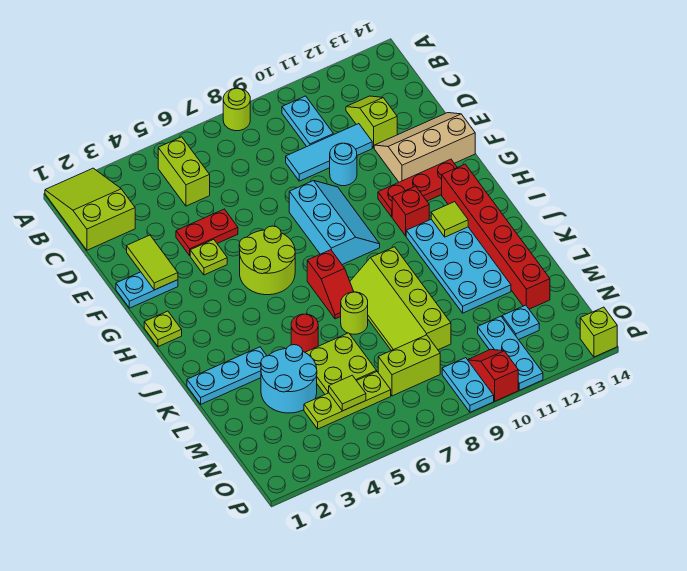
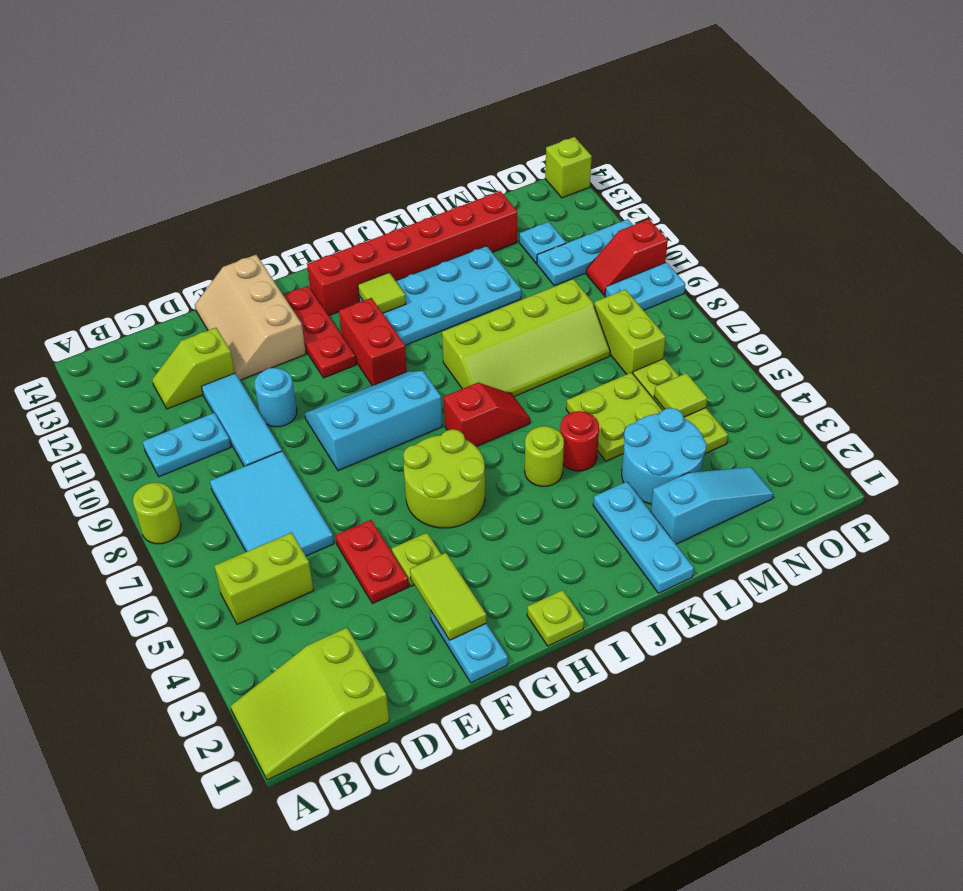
none -> cyan 2x3 tile [210,451,334,556]
lime 1x2 tile [127,235,178,290] -> lime 1x2 tile turned to [410,553,486,640]
red 1x1 brick [392,186,429,236] -> red 1x2 brick [339,298,407,386]
lime 1x1 round brick [341,292,368,334] -> lime 1x1 round brick moved to [525,426,564,486]
none -> cyan 1x3 slope [651,467,773,544]

